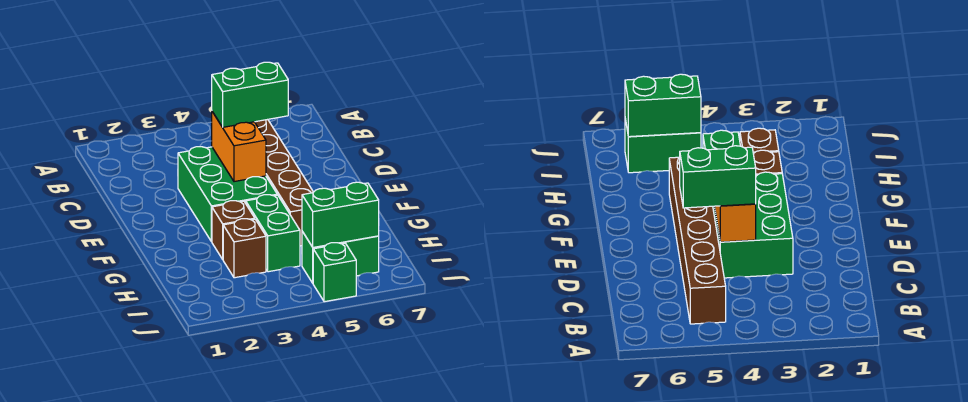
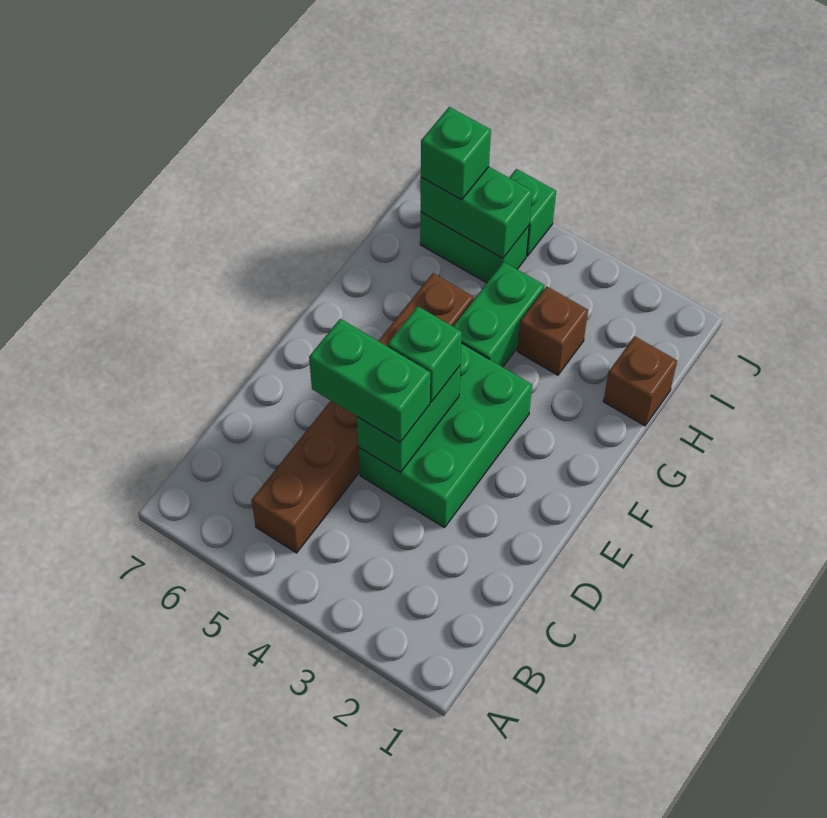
orange 1x2 brick [212,112,266,182] -> green 1x2 brick [357,366,460,472]
none -> green 1x1 brick [388,306,462,402]
brown 1x1 brick [212,201,255,259] -> brown 1x1 brick moved to [603,336,677,426]
none -> green 1x1 brick [421,107,491,200]

